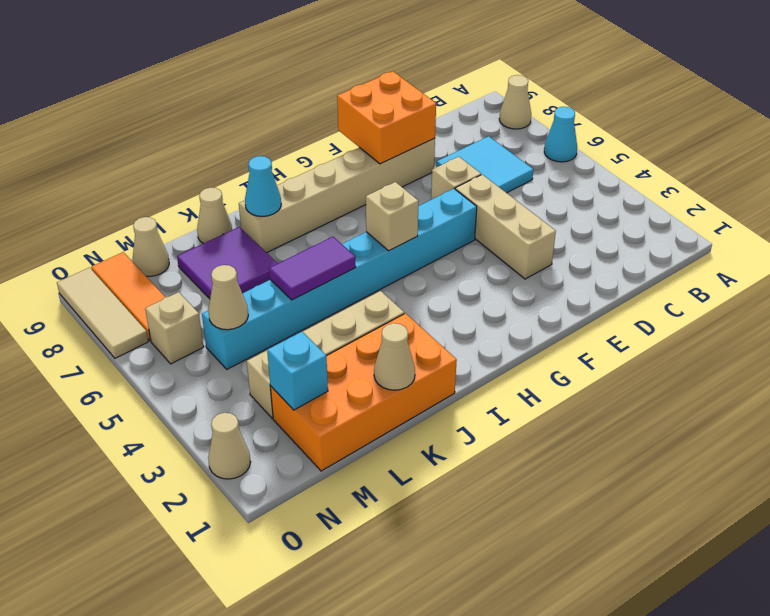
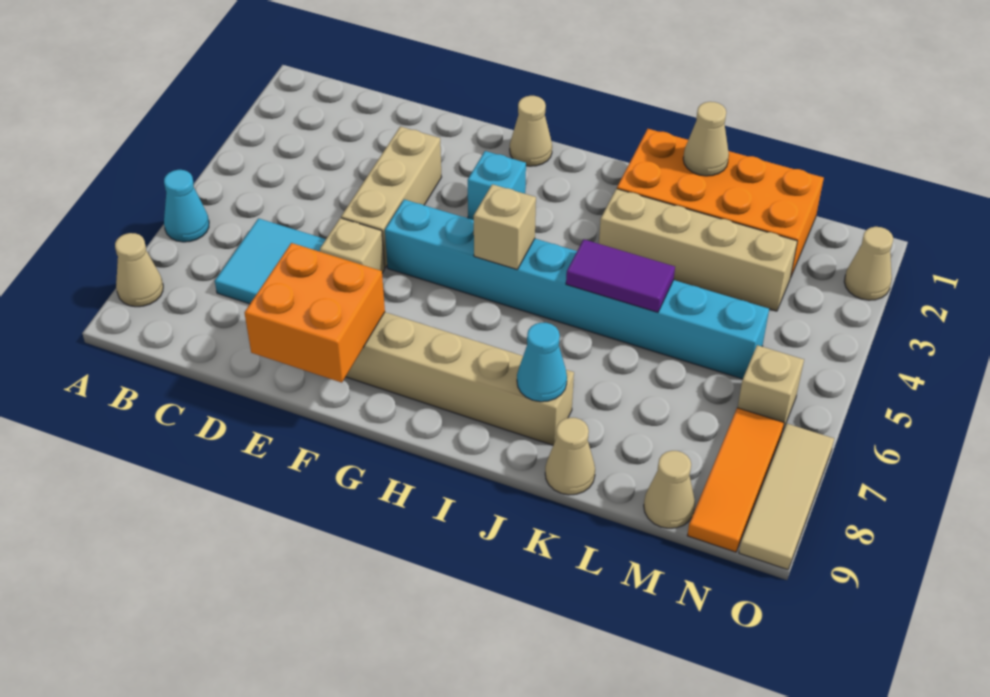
purple 2x2 tile [177,227,278,299] -> none
cyan 1x1 brick [267,332,328,410] -> cyan 1x1 brick moved to [468,151,526,220]
tan 1x1 cone [208,265,248,330] -> tan 1x1 cone moved to [510,96,552,166]

